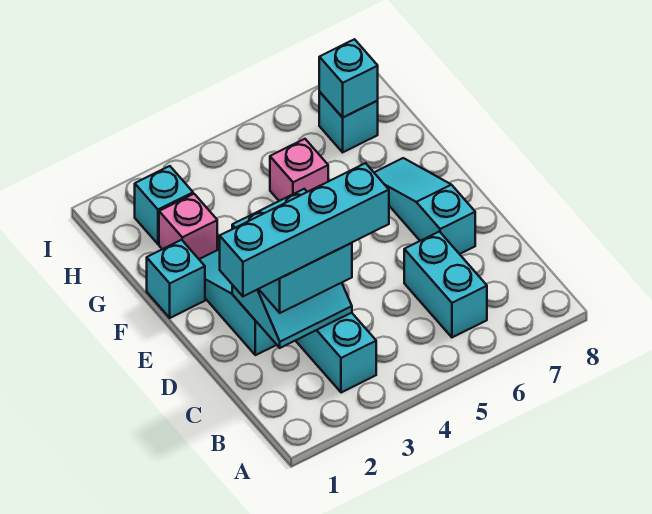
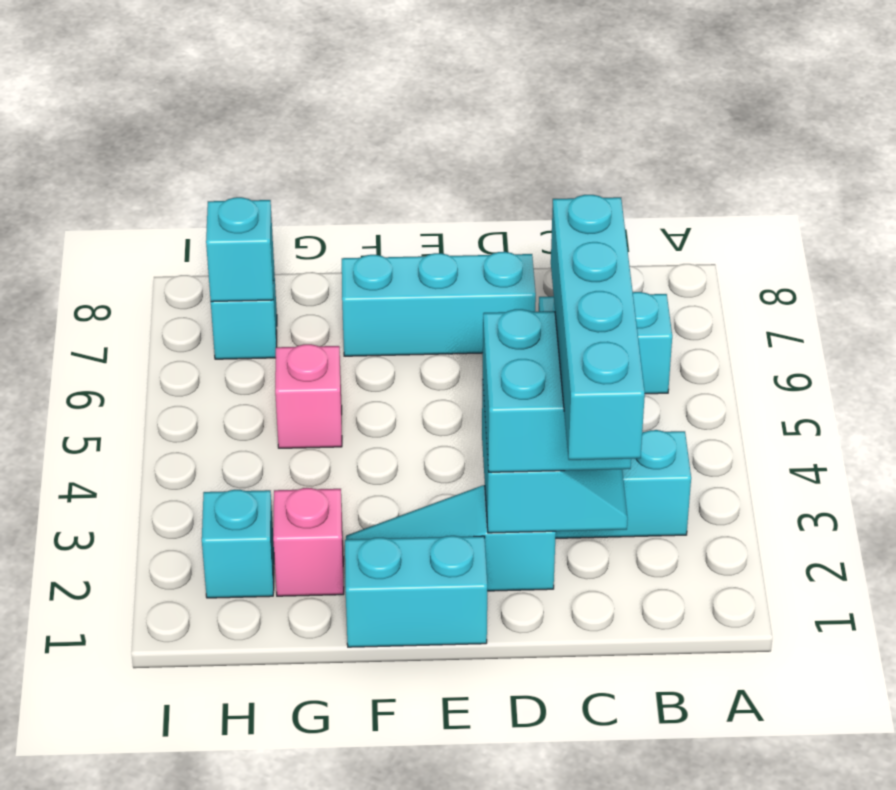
cyan 1x3 slope [374,158,475,254] -> cyan 1x3 brick [342,252,536,356]
cyan 1x1 brick [147,240,205,318] -> cyan 1x2 brick [345,536,487,647]

